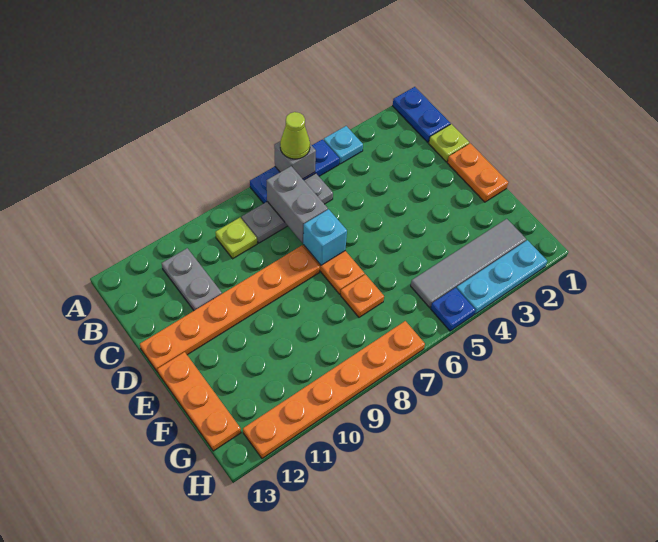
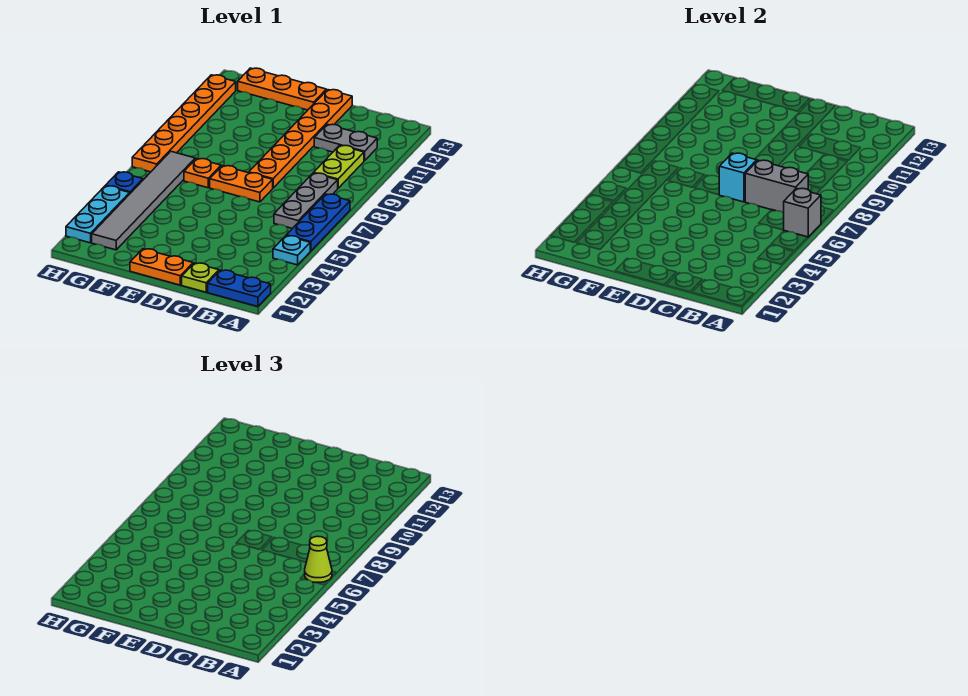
lime 1x1 plate [215,217,257,259] -> lime 1x2 plate [314,145,364,188]
grey 1x4 tile [411,219,526,308] -> grey 1x6 tile [92,151,195,250]

